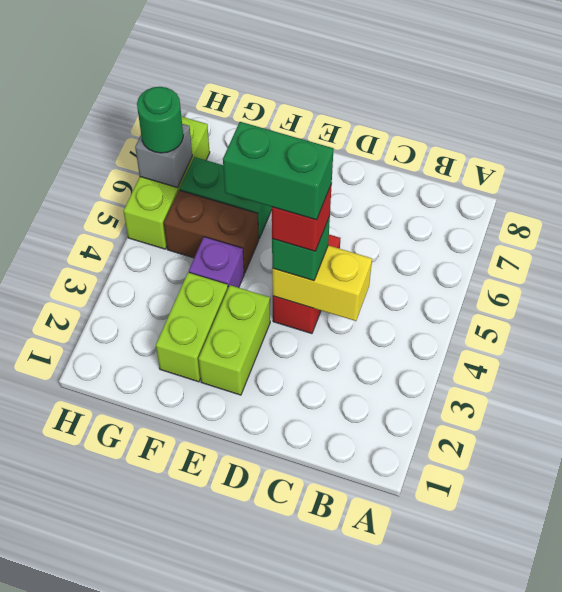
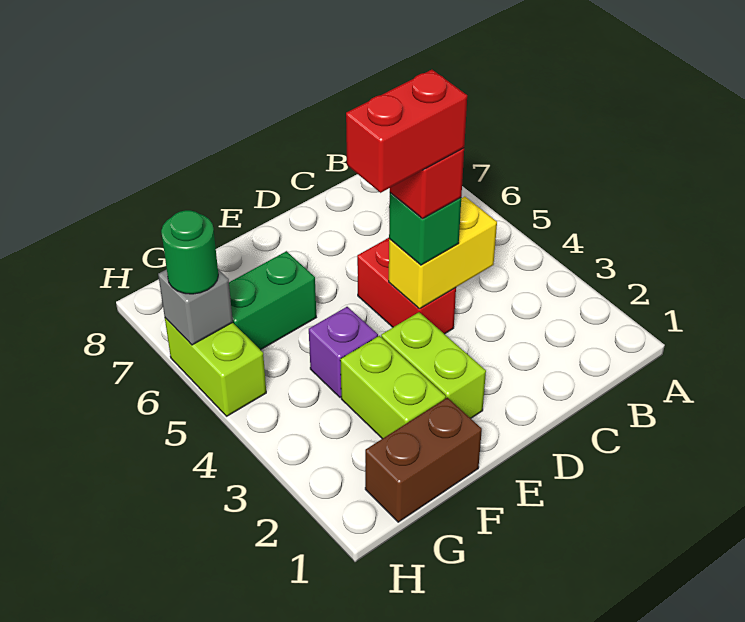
green 1x2 brick [223,122,334,220] -> red 1x2 brick [346,70,467,193]
brown 1x2 brick [164,190,259,273] -> brown 1x2 brick moved to [365,397,482,522]
lime 1x3 brick [124,117,210,249] -> lime 1x2 brick [165,318,266,416]

